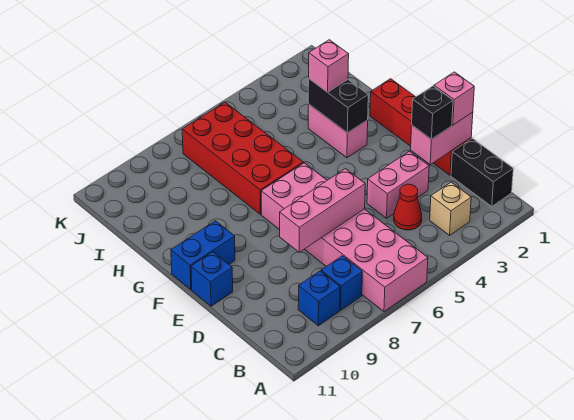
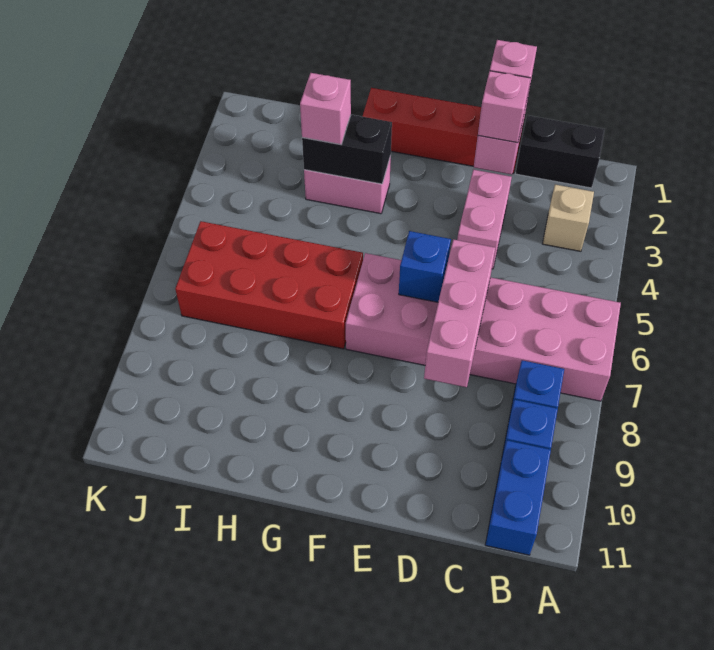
red 1x1 cone [394,184,422,230] -> none
black 1x1 brick [412,86,453,139] -> pink 1x1 brick [478,71,530,143]
blue 1x1 brick [191,252,233,306] -> blue 1x1 brick moved to [399,231,451,302]
blue 1x2 brick [171,221,235,290] -> blue 1x2 brick moved to [485,440,551,555]

